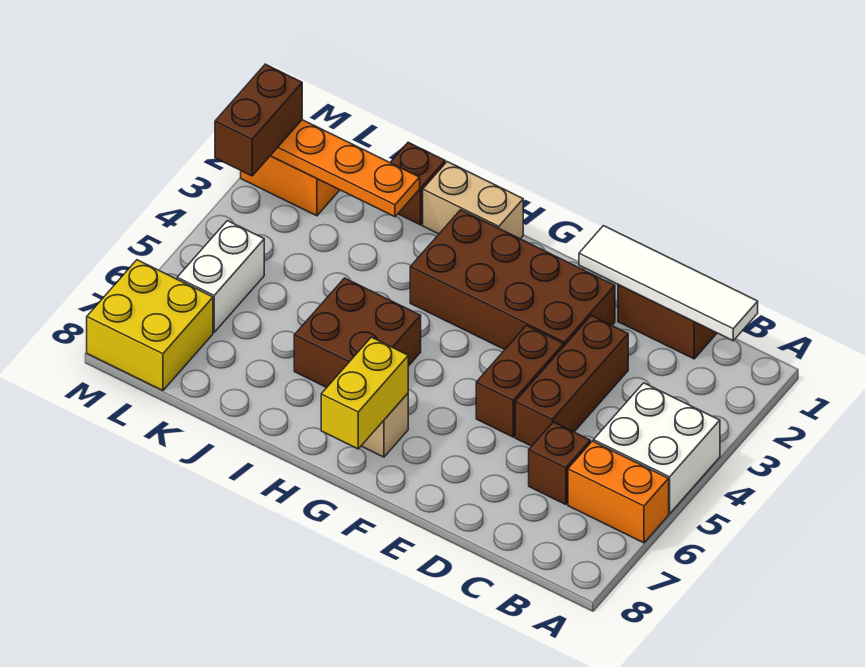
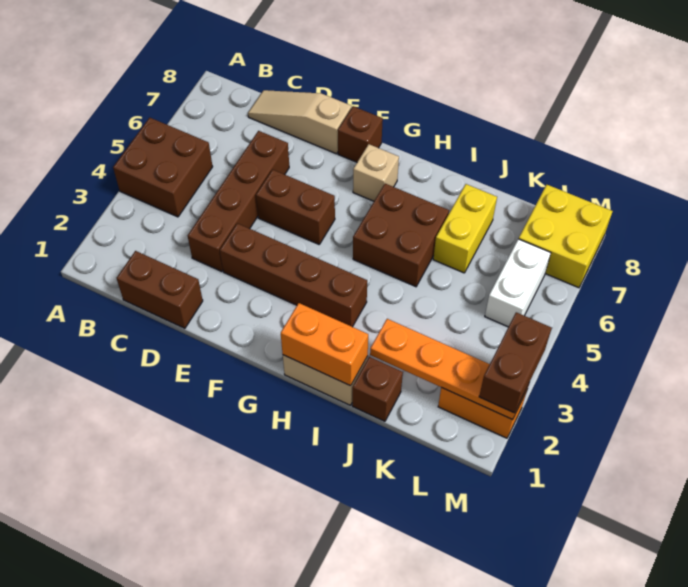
white 2x2 brick [594,383,720,514] -> brown 2x2 brick [113,118,213,217]
orange 1x2 brick [568,441,669,543] -> orange 1x2 brick moved to [281,303,368,386]
white 1x4 tile [579,226,758,341] -> none
brown 1x1 brick [529,422,590,505] -> brown 1x1 brick moved to [338,106,383,162]
none -> tan 1x3 slope [248,90,351,154]
brown 1x3 brick [515,316,628,446] -> brown 1x4 brick [188,131,289,272]
brown 2x4 brick [410,210,615,350] -> brown 1x4 brick [220,223,367,327]
brown 1x2 brick [476,326,564,437] -> brown 1x2 brick turned to [256,170,335,244]
yellow 1x2 brick [321,337,408,449] -> yellow 1x2 brick moved to [433,184,497,273]

